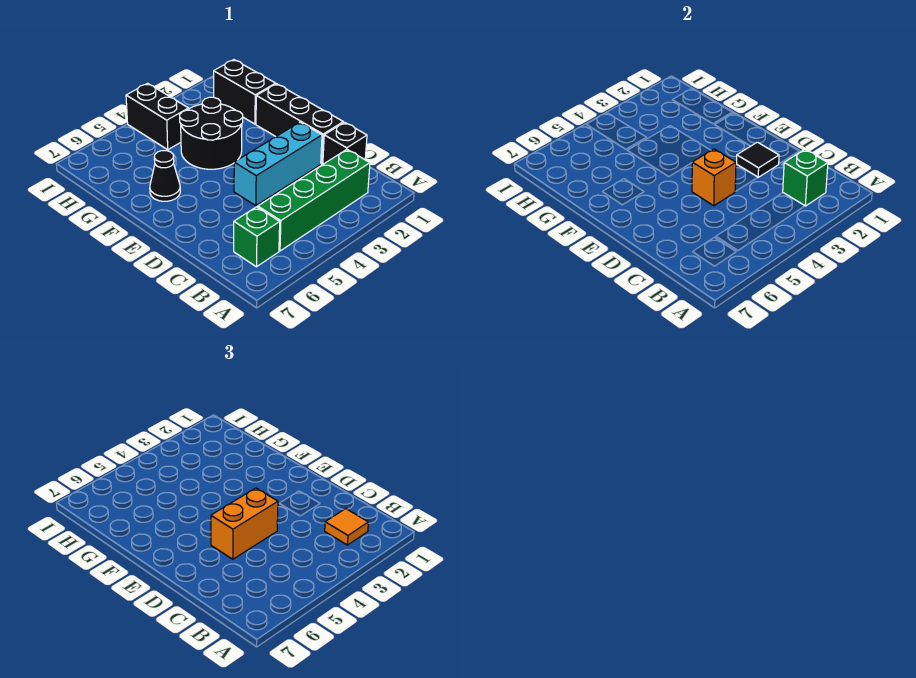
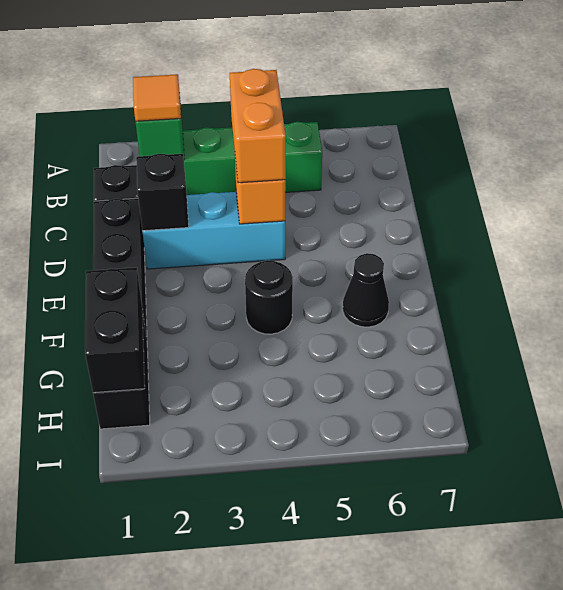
green 1x1 brick [234,207,280,267] -> none
black 1x1 tile [737,142,779,177] -> black 1x1 brick [136,154,189,231]
orange 1x2 brick [211,488,278,559] -> orange 1x2 brick turned to [230,69,286,183]
black 2x2 round brick [180,97,243,169] -> black 1x1 round brick [245,260,293,334]
black 1x2 brick [126,83,189,150] -> black 1x2 brick moved to [85,268,145,393]

